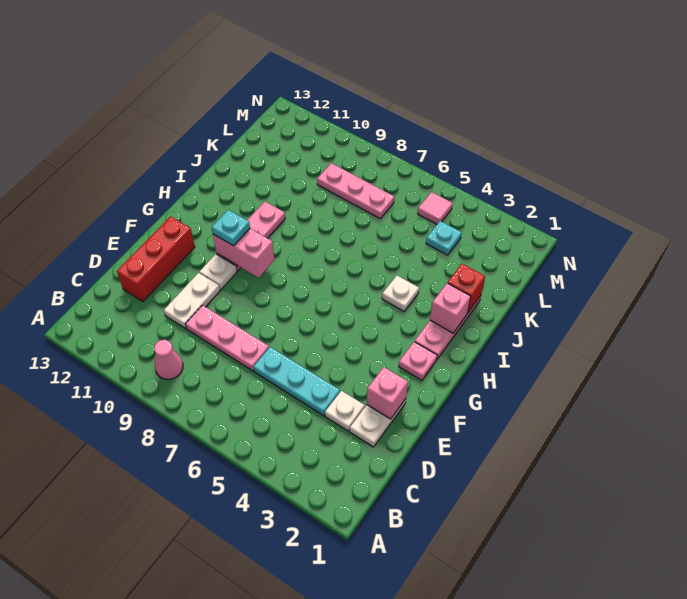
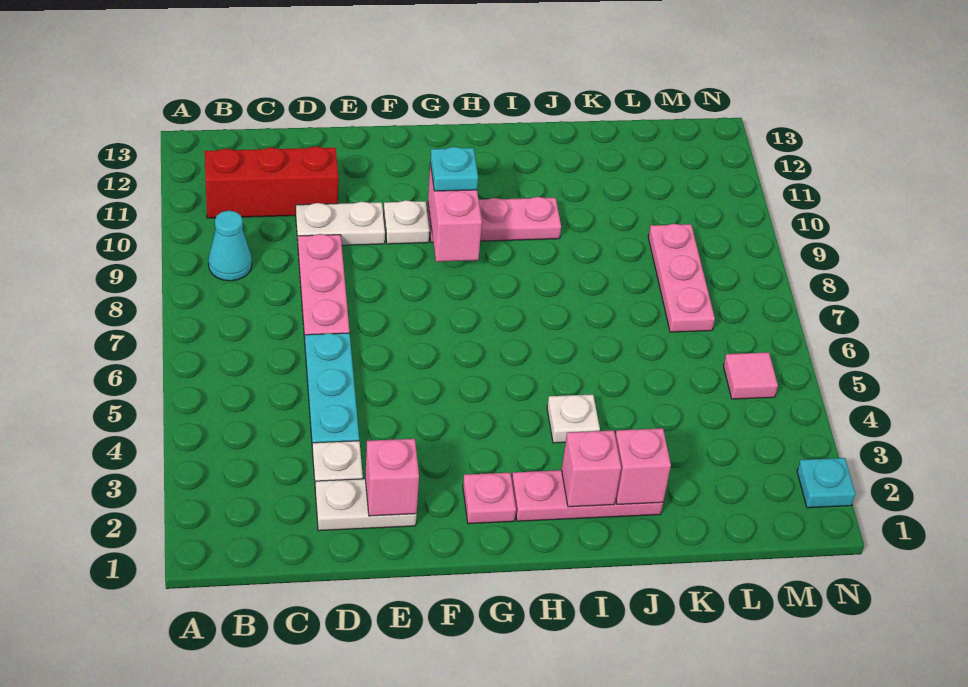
pink 1x1 cone [154,340,183,380] -> cyan 1x1 cone [208,211,252,281]
red 1x3 brick [117,216,195,302] -> red 1x3 brick moved to [205,146,338,218]
red 1x1 brick [448,264,485,313] -> pink 1x1 brick [615,428,671,504]
cyan 1x1 plate [426,221,462,255] -> cyan 1x1 plate moved to [797,458,855,508]

